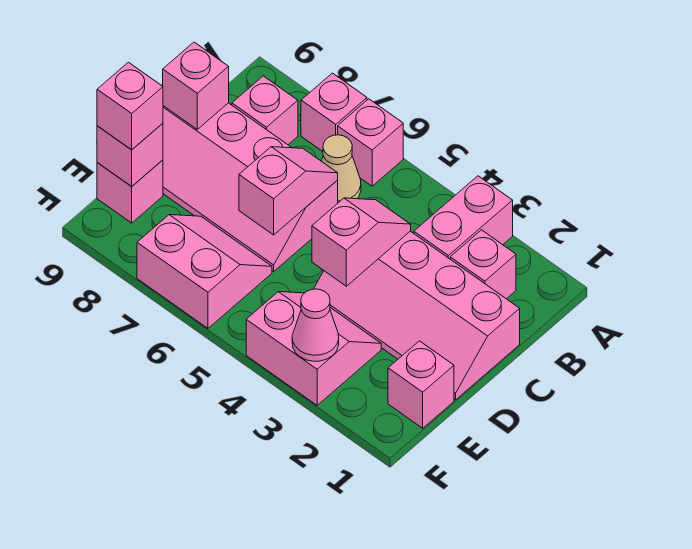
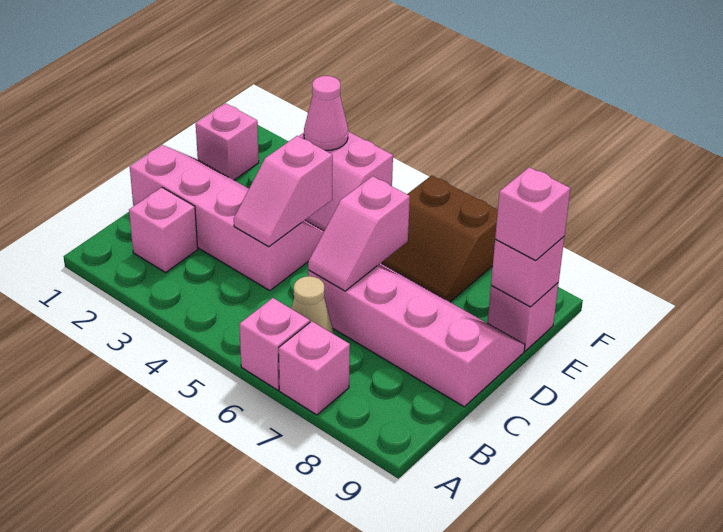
pink 1x2 brick [414,176,513,259] -> none
pink 1x1 brick [232,76,298,145] -> none
pink 1x1 brick [163,42,229,129] -> none
pink 2x2 slope [137,215,272,328] -> brown 2x2 slope [381,175,498,302]

